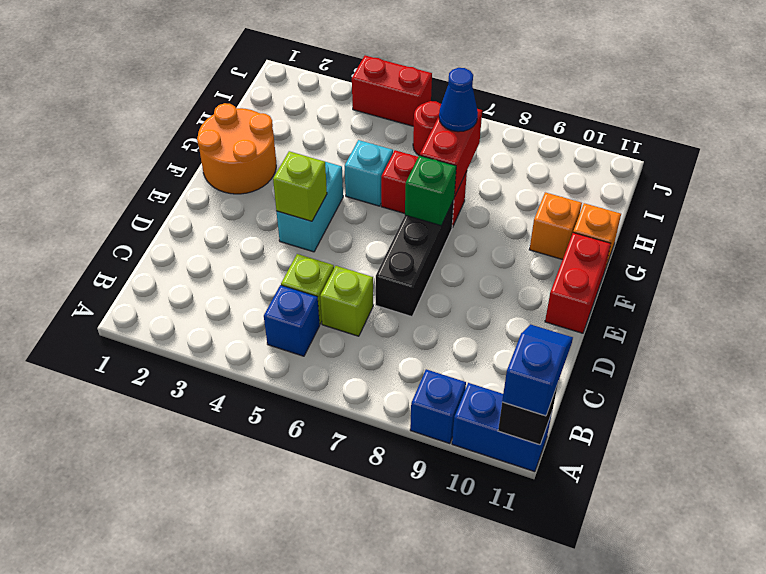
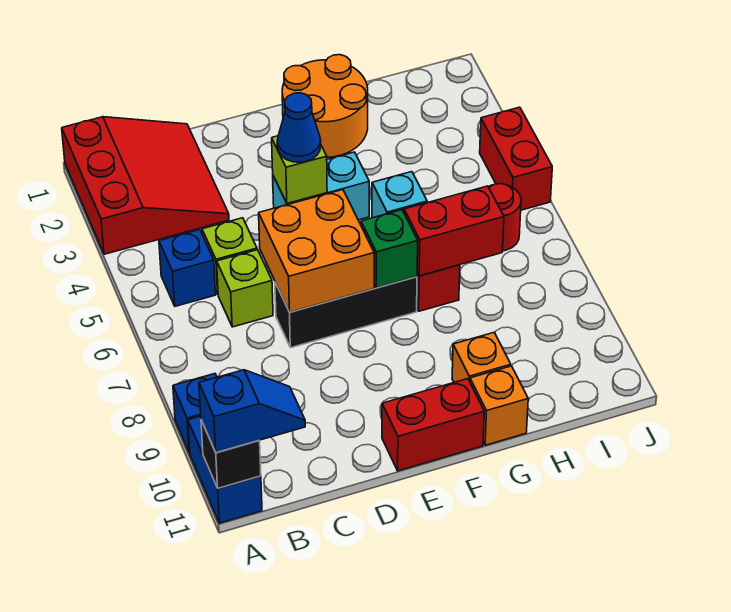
none -> red 3x3 slope [62,117,229,254]
none -> orange 2x2 brick [259,190,374,312]
blue 1x1 cone [439,68,478,132] -> blue 1x1 cone moved to [277,93,321,162]

